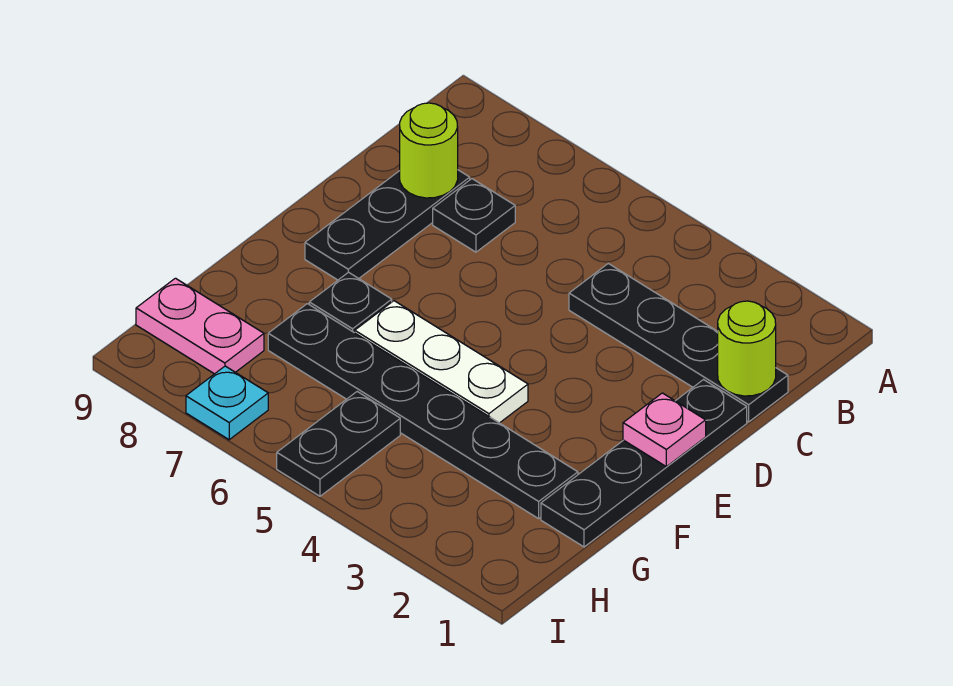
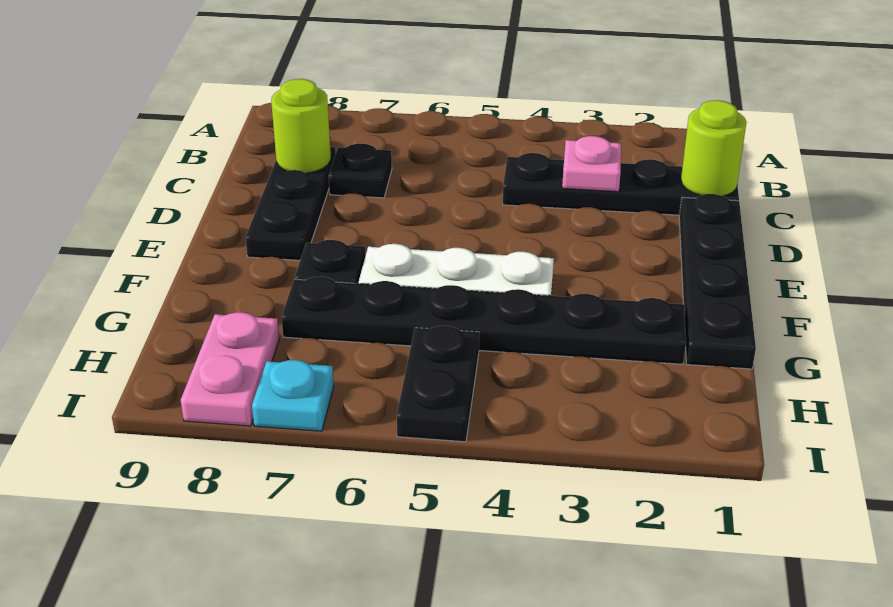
pink 1x1 plate [623,393,706,467] -> pink 1x1 plate moved to [562,136,621,192]
pink 1x2 plate [136,278,264,374] -> pink 1x2 plate turned to [181,312,279,426]

